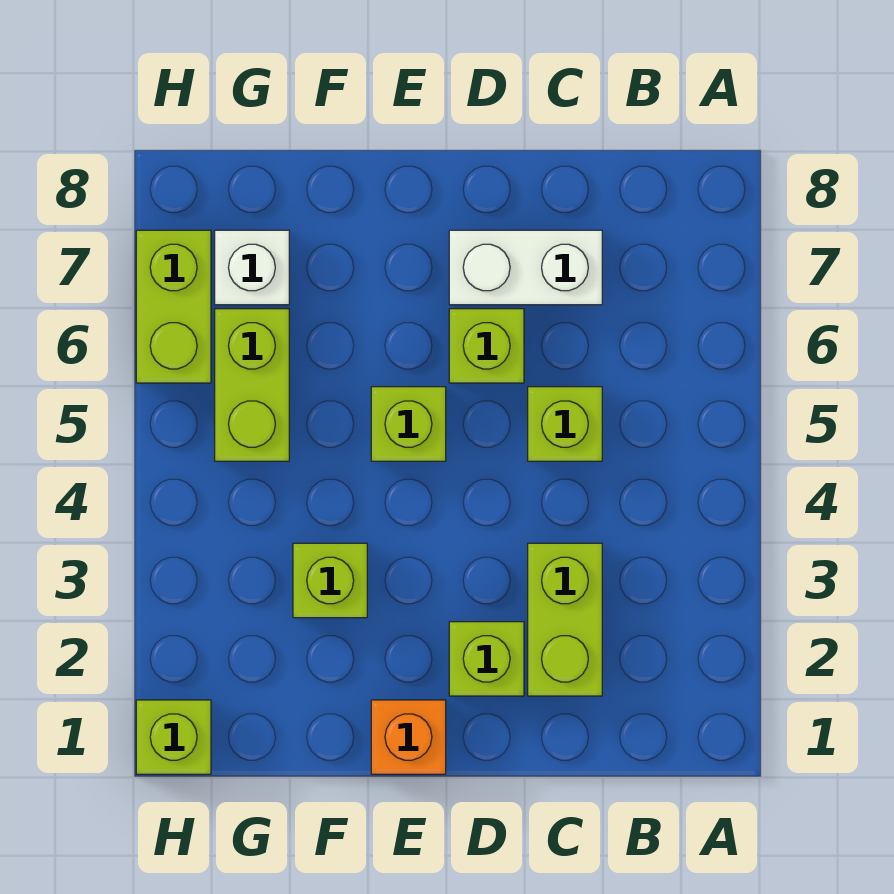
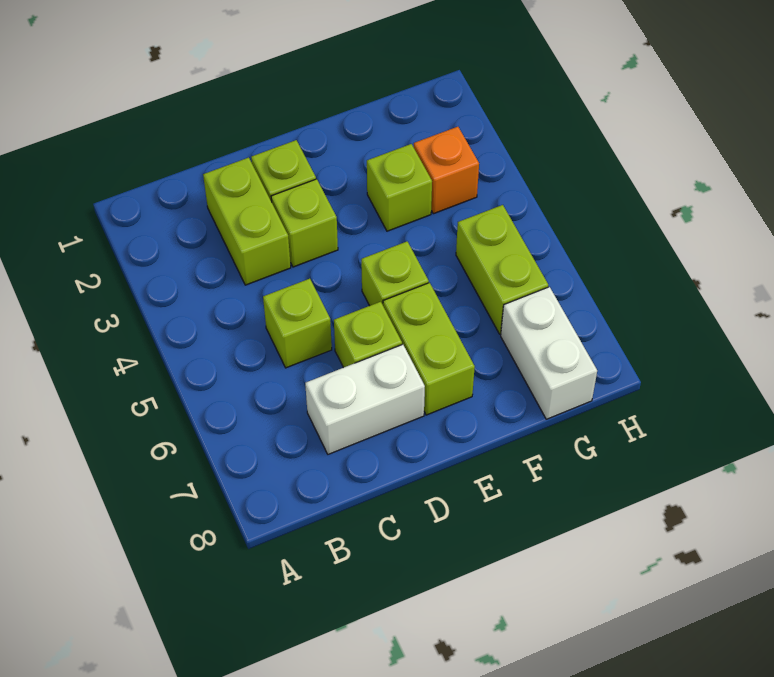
orange 1x1 brick [371,700,446,774] -> orange 1x1 brick moved to [414,127,479,214]
white 1x1 brick [215,230,289,305] -> white 1x2 brick [501,287,597,419]
lime 1x1 brick [136,700,211,774] -> lime 1x1 brick moved to [271,179,338,267]
lime 1x2 brick [136,230,211,383] -> lime 1x2 brick moved to [383,283,475,415]

